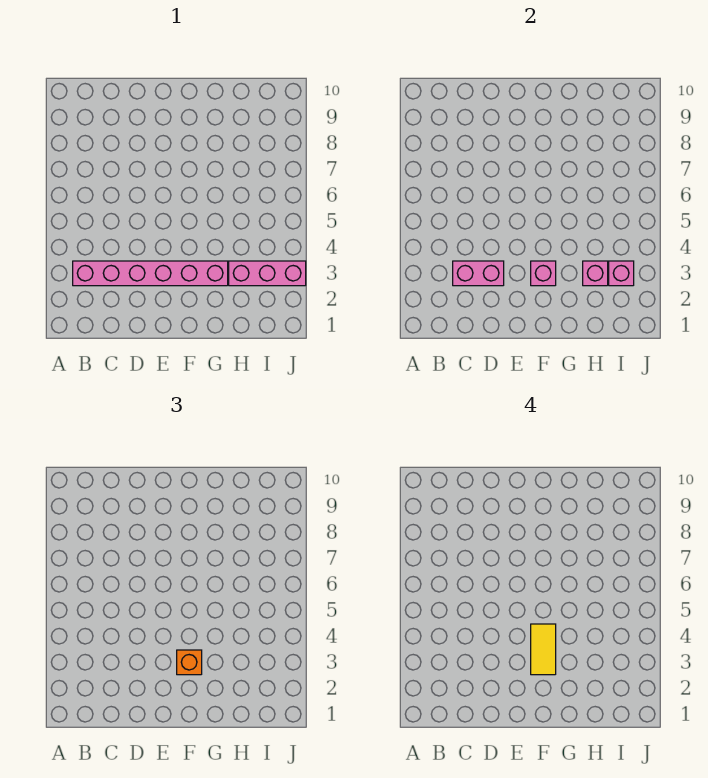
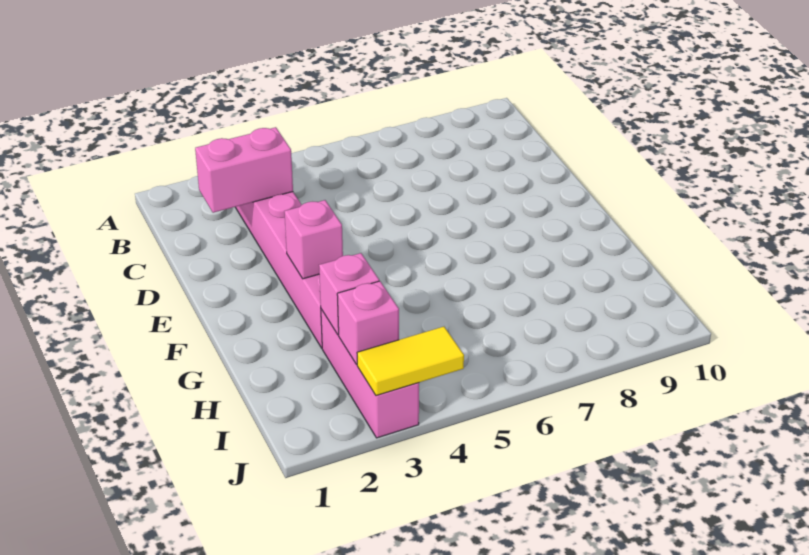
pink 1x2 brick [453,261,504,286] -> pink 1x2 brick turned to [195,127,293,213]
orange 1x1 brick [177,650,202,675] -> none
yellow 1x2 tile [531,624,556,675] -> yellow 1x2 tile moved to [357,327,464,396]

